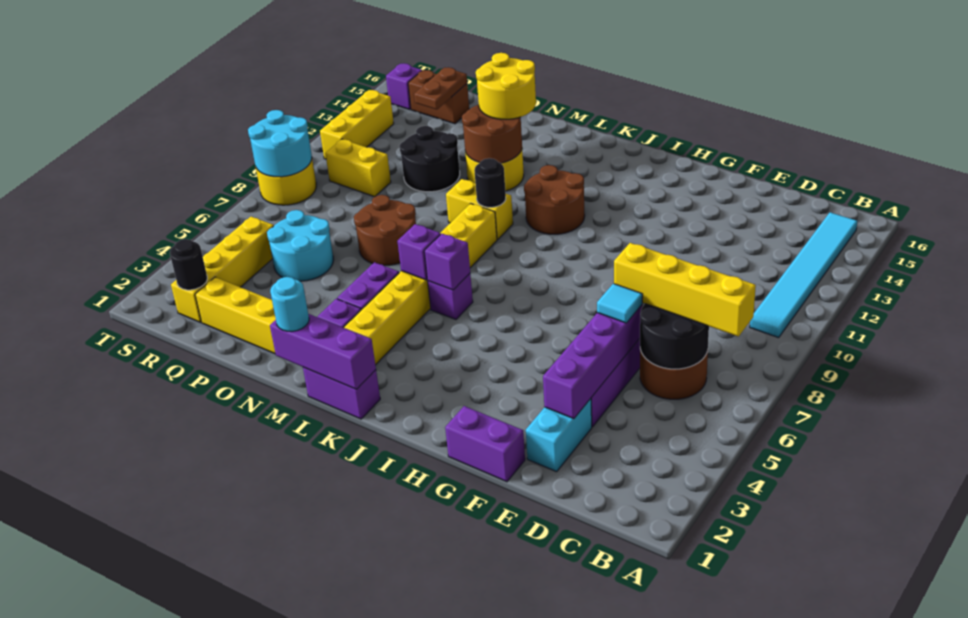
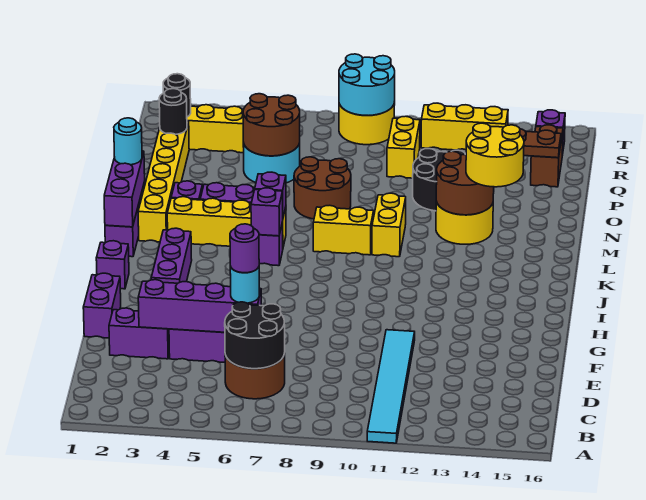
yellow 1x4 brick [614,243,756,337] -> none
cyan 1x6 tile [750,212,857,338] -> cyan 1x6 tile turned to [367,330,415,443]
cyan 1x2 brick [526,399,592,472] -> purple 1x2 brick [109,308,169,359]
cyan 1x1 tile [597,284,643,323] -> cyan 1x1 round brick [230,266,259,303]
none -> purple 1x1 round brick [230,224,259,273]
none -> purple 1x3 brick [151,228,192,283]
none -> purple 1x1 brick [96,241,129,289]
brown 2x2 round brick [524,165,585,234] -> brown 2x2 round brick moved to [243,94,300,156]
black 1x1 round brick [474,158,506,207] -> black 1x1 round brick moved to [159,89,187,134]

